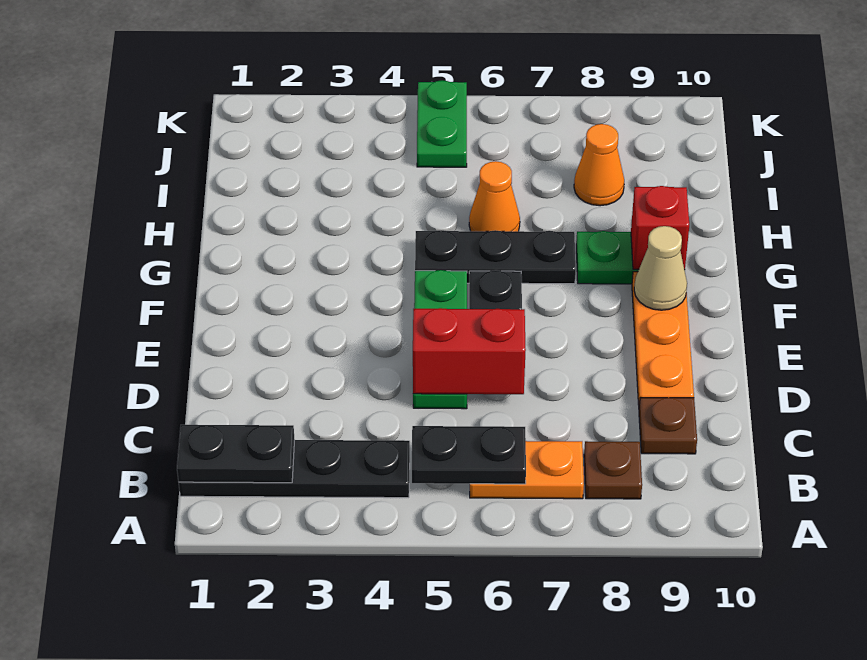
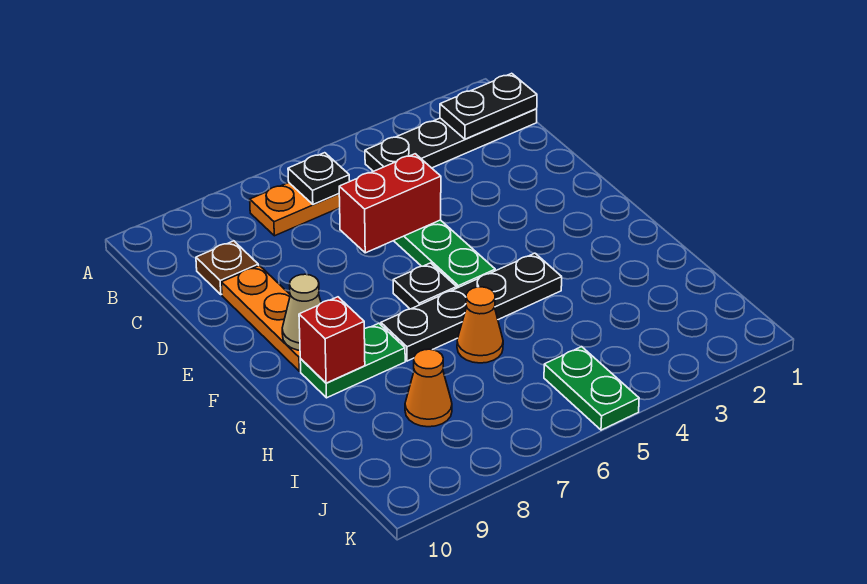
black 1x2 plate [412,426,526,484] -> black 1x1 plate [288,153,350,204]
brown 1x1 plate [584,441,642,499] -> none
black 1x3 plate [415,230,576,284] -> black 1x4 plate [381,253,562,361]

